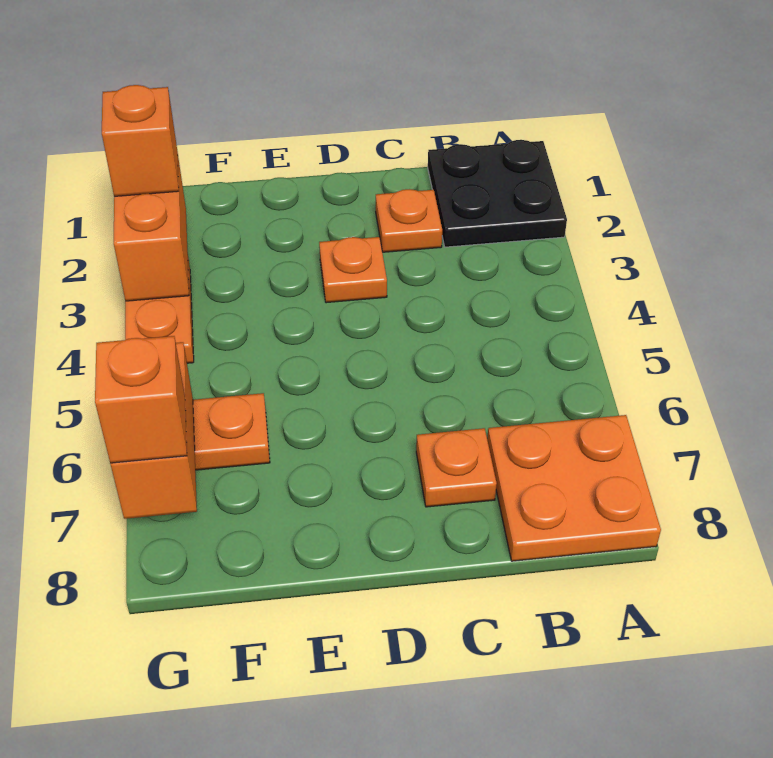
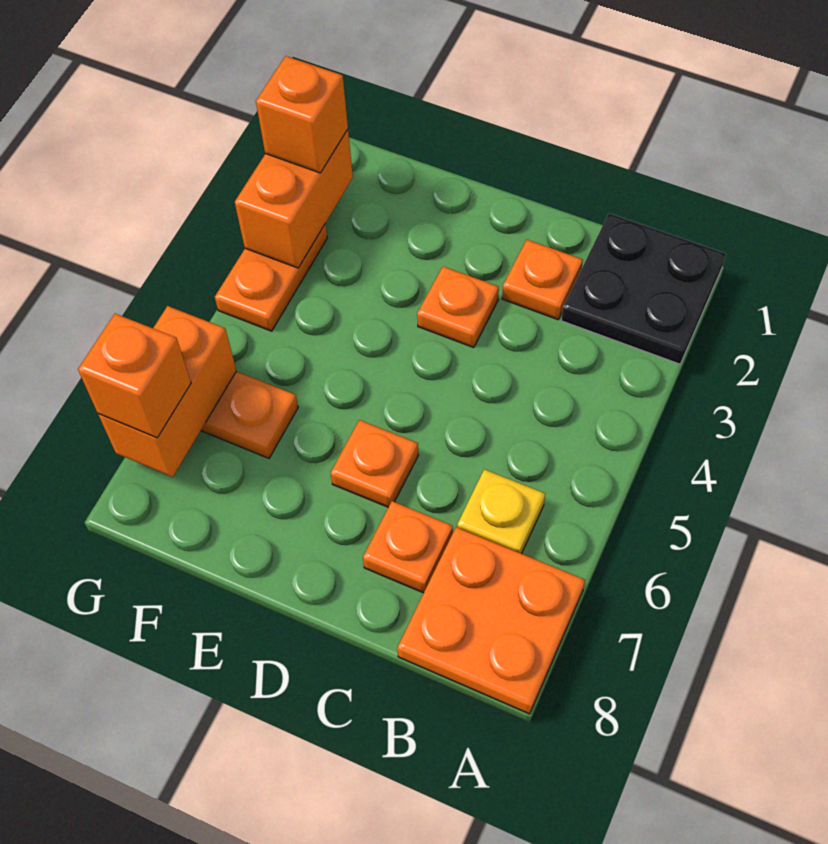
none -> yellow 1x1 plate [457,469,545,554]
none -> orange 1x1 plate [331,420,418,507]

